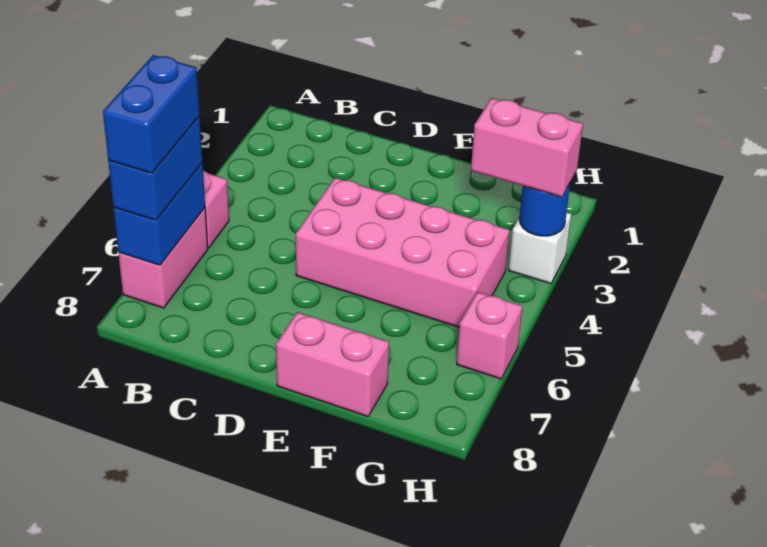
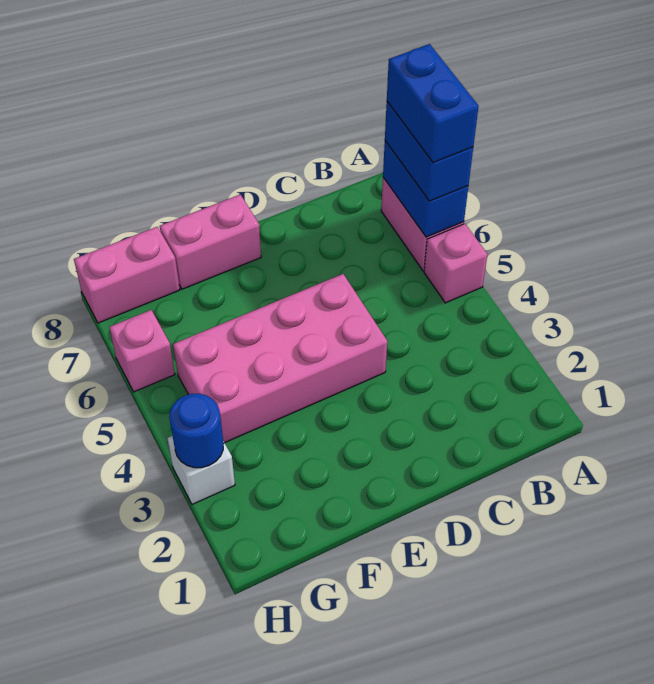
pink 1x2 brick [471,98,583,197] -> pink 1x2 brick moved to [74,227,180,323]

